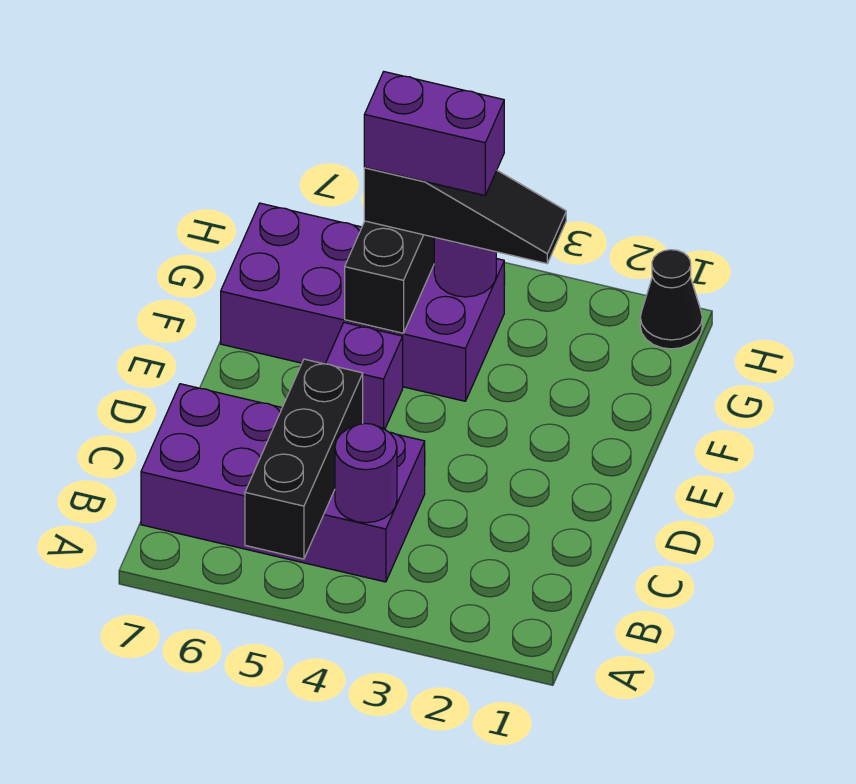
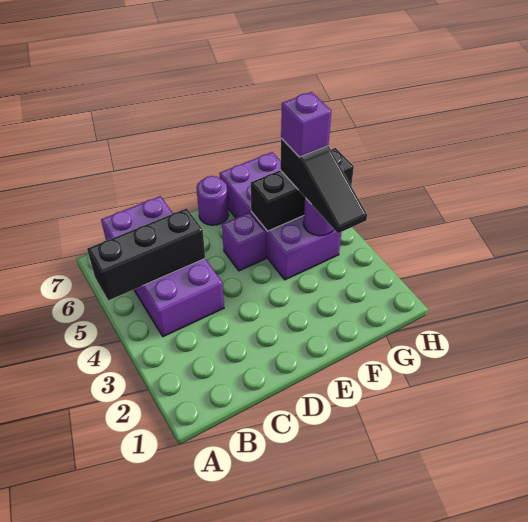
purple 1x1 round brick [335,424,397,523] -> purple 1x1 round brick moved to [197,176,229,225]
purple 1x2 brick [364,72,504,195] -> purple 1x1 brick [281,92,331,157]
black 1x1 cone [640,250,702,349] -> none

